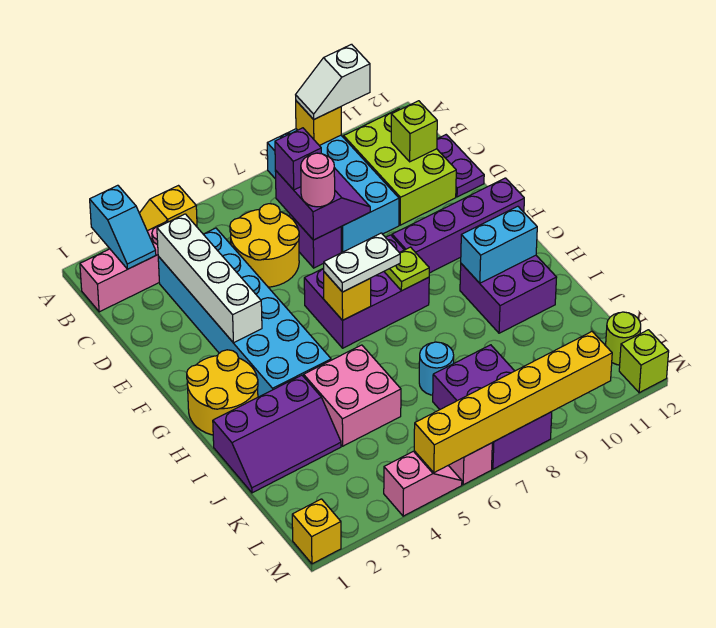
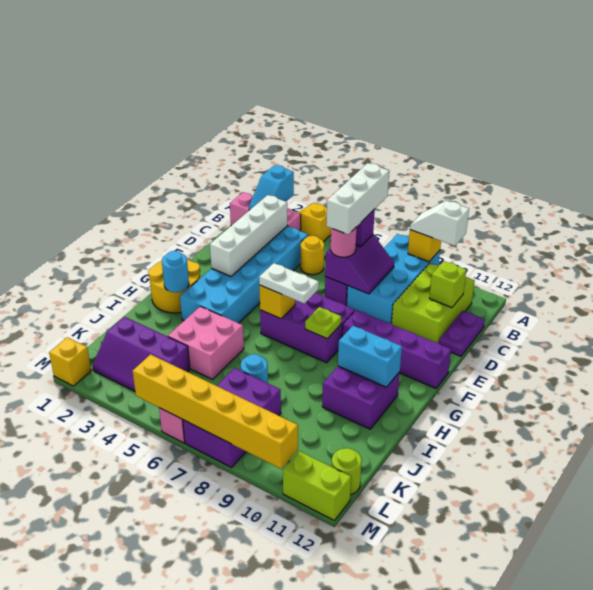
none -> white 1x3 brick [326,163,389,234]
yellow 2x2 round brick [230,204,299,287] -> yellow 1x1 round brick [301,236,324,275]
none -> cyan 1x1 round brick [162,251,189,292]
purple 2x3 slope [213,375,341,493] -> purple 2x3 slope moved to [93,317,190,391]
pink 1x2 slope [384,451,462,516] -> none
lime 1x1 brick [619,330,669,393] -> lime 1x2 brick [283,451,351,521]

